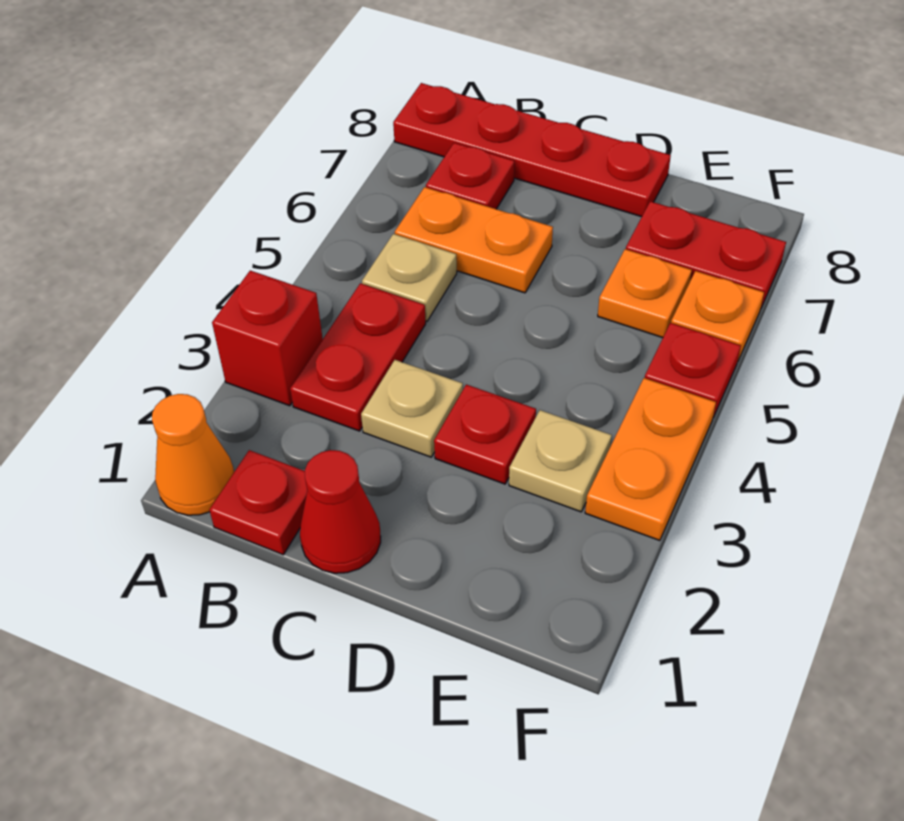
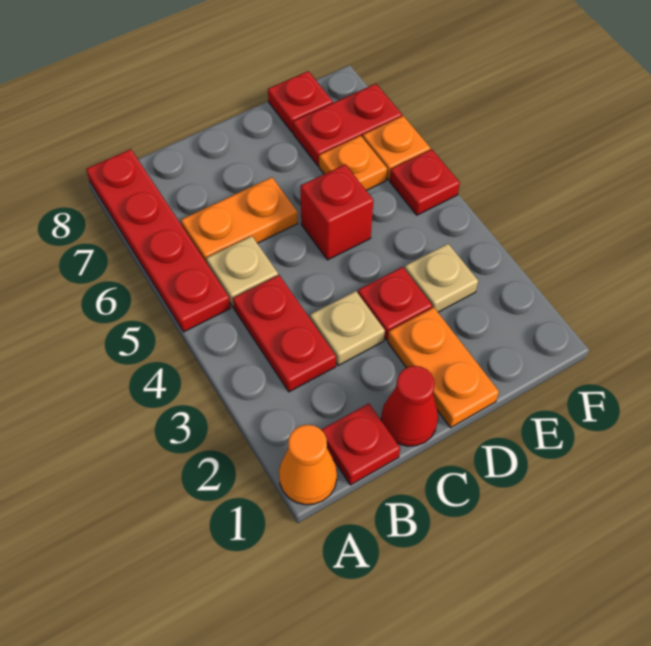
red 1x1 brick [212,271,323,406] -> red 1x1 brick moved to [301,164,374,260]
red 1x4 plate [393,83,671,217] -> red 1x4 plate turned to [86,149,230,332]
red 1x1 plate [426,143,514,209] -> red 1x1 plate moved to [268,71,333,133]
orange 1x2 plate [585,378,716,541] -> orange 1x2 plate moved to [388,307,499,428]

